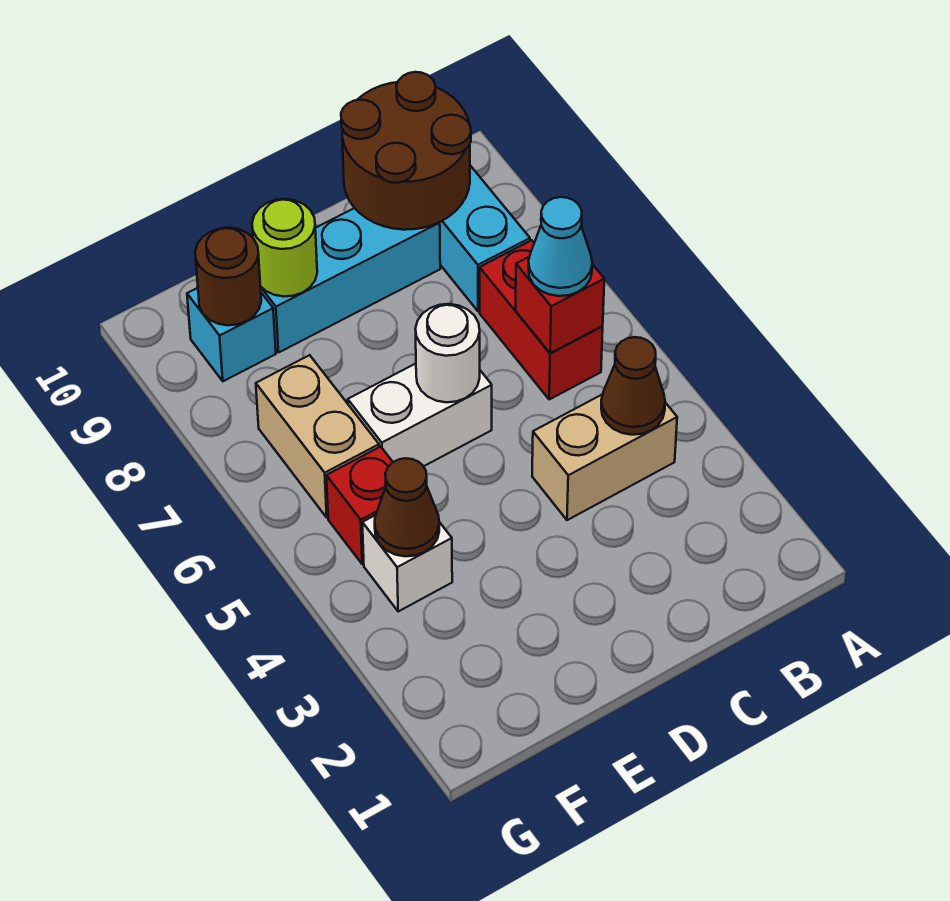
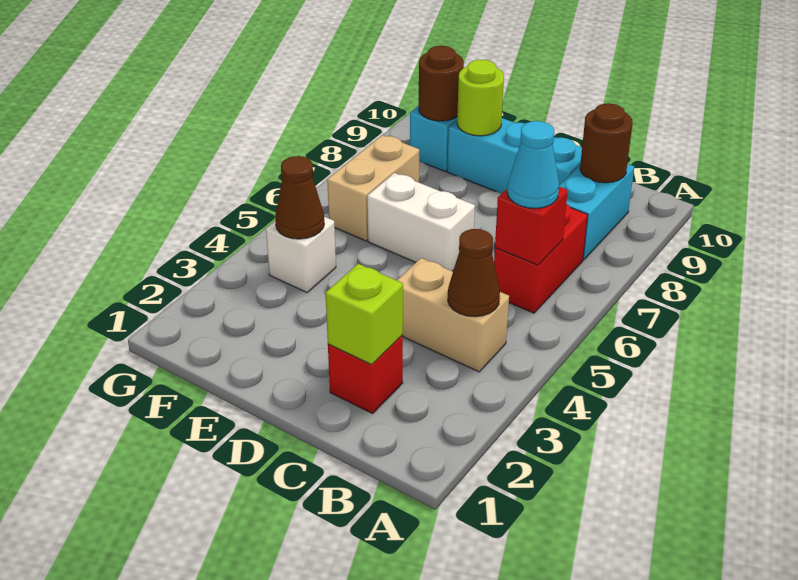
brown 2x2 round brick [341,72,471,230] -> brown 1x1 round brick [580,103,632,183]
none -> lime 1x1 brick [326,264,403,365]
white 1x1 round brick [416,304,480,402] -> none
red 1x1 brick [326,447,393,564] -> red 1x1 brick moved to [328,335,403,414]

